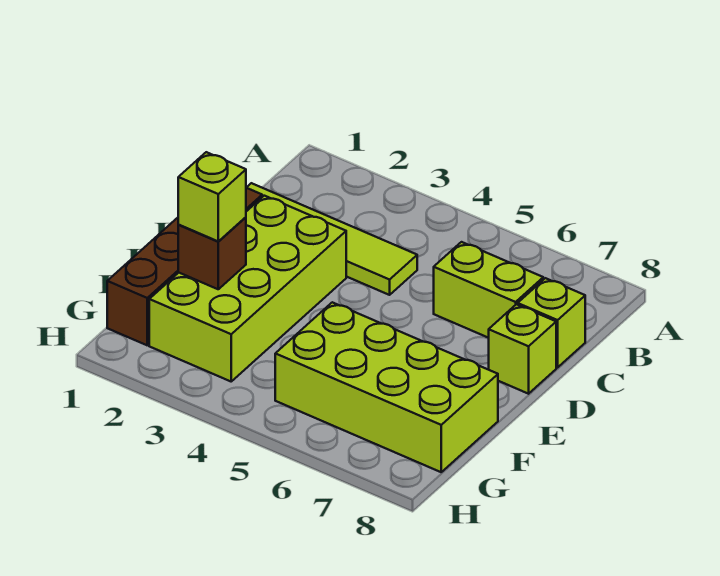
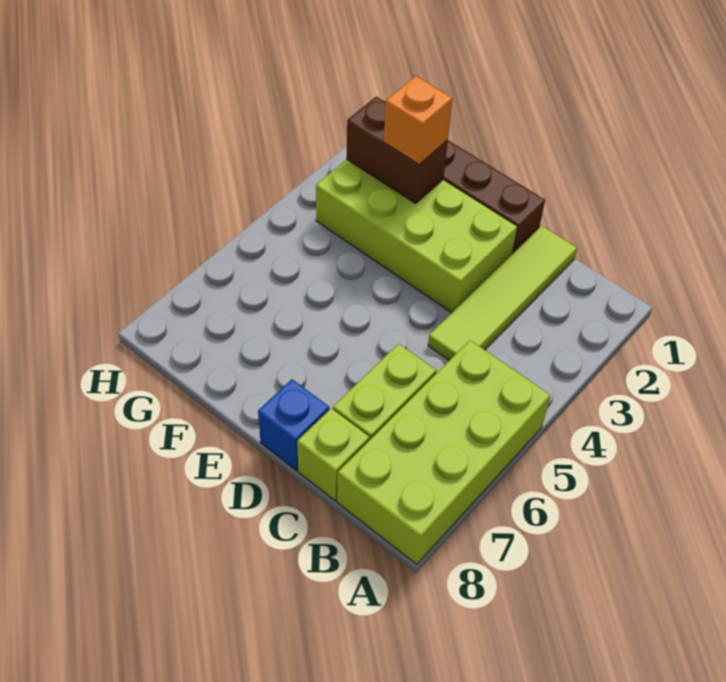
lime 1x1 brick [489,304,556,394] -> blue 1x1 brick [258,379,329,471]
brown 1x1 brick [178,217,246,289] -> brown 1x2 brick [346,96,448,203]
lime 1x1 brick [178,152,246,242] -> orange 1x1 brick [384,76,453,164]
lime 2x4 brick [275,302,498,472] -> lime 2x4 brick moved to [337,340,550,565]

